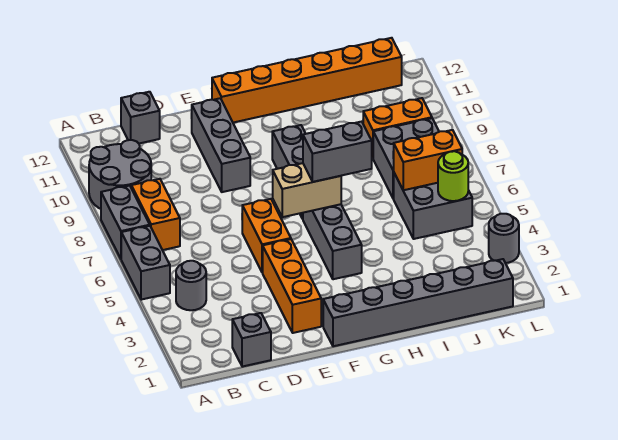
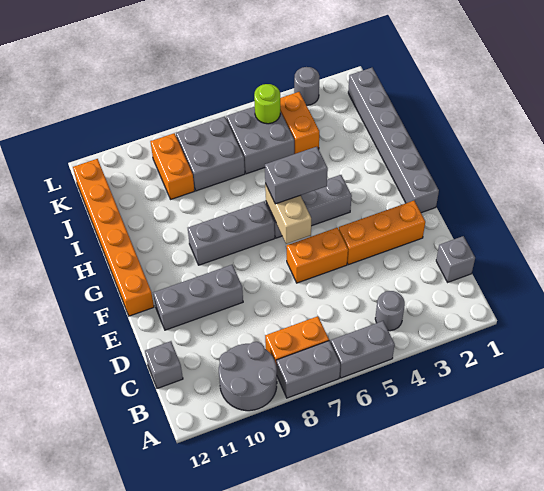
grey 1x2 brick [303,122,372,182] -> grey 1x2 brick turned to [265,147,328,204]
orange 1x2 brick [393,130,462,190] -> orange 1x2 brick moved to [280,92,319,154]

